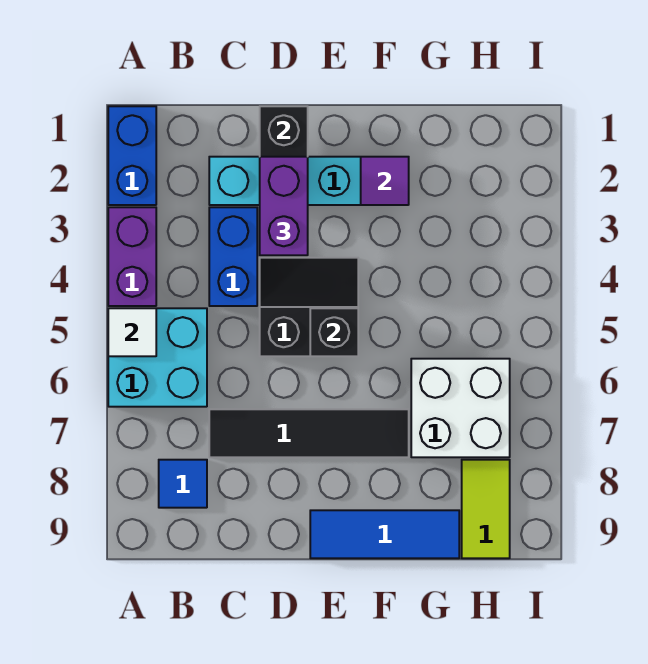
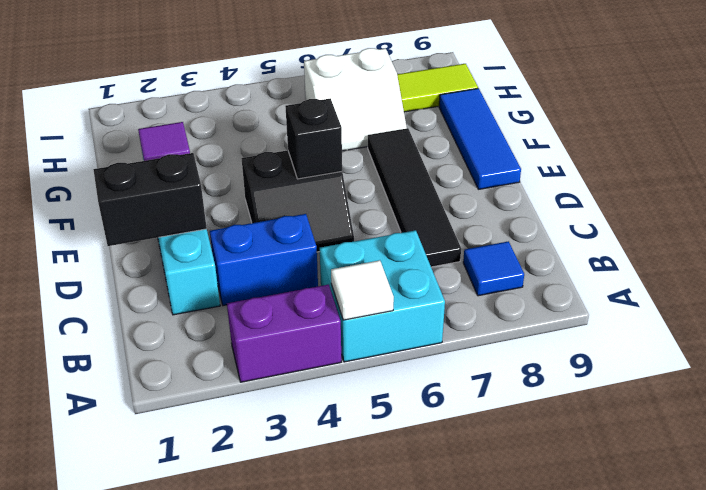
blue 1x2 brick [108,106,156,205] -> none
purple 1x2 brick [260,157,308,255] -> none
black 2x2 slope [260,258,358,356] -> black 2x2 slope turned to [241,150,354,252]
white 2x2 brick [411,359,510,457] -> white 2x2 slope [304,48,407,151]

